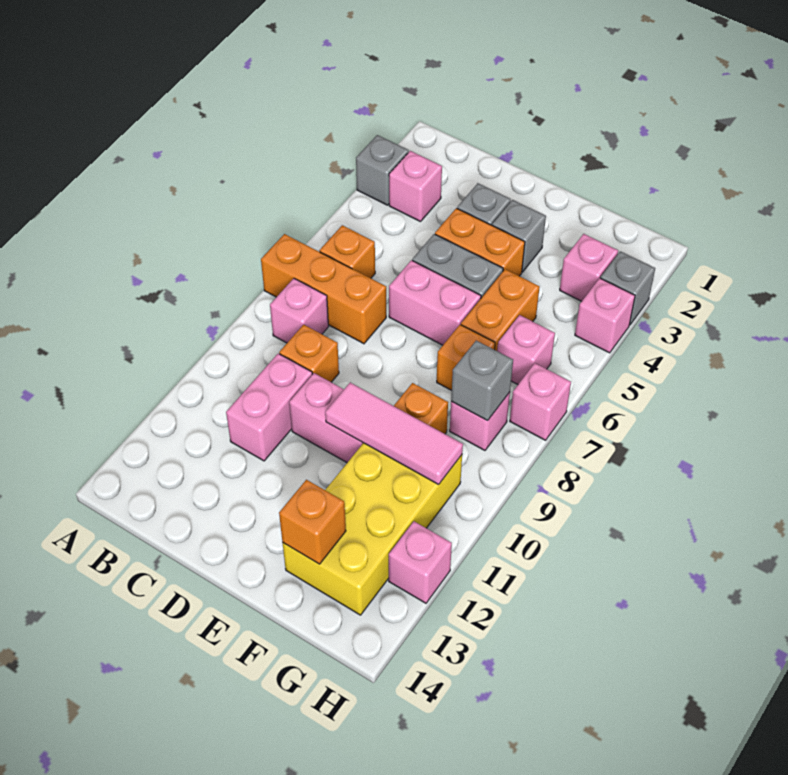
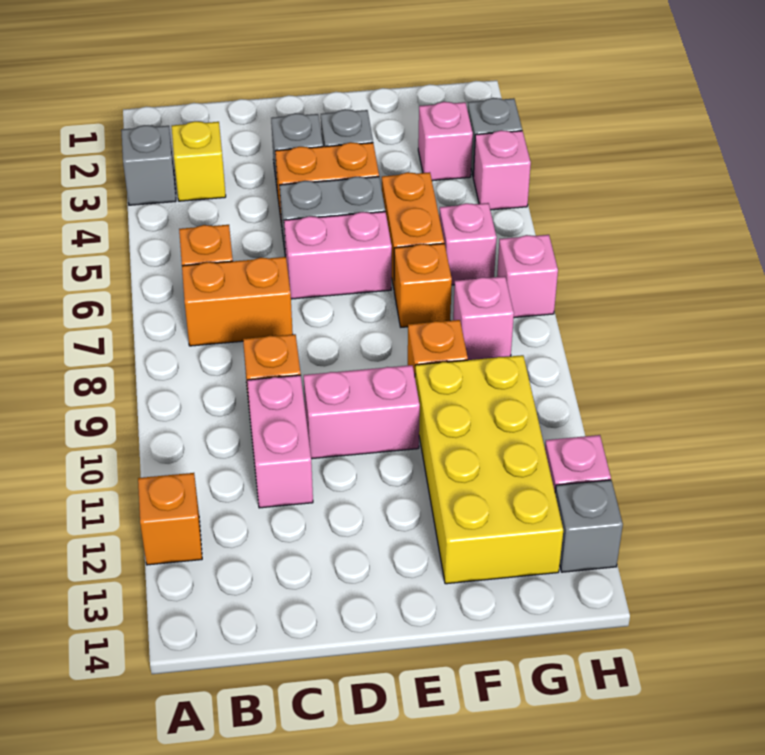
orange 1x3 brick [261,234,386,344] -> orange 1x2 brick [182,257,293,346]
pink 1x1 brick [389,151,442,222] -> yellow 1x1 brick [172,121,226,201]
pink 1x1 brick [270,279,329,343] -> none
pink 1x3 tile [325,383,463,484] -> none
orange 1x1 brick [279,480,346,564] -> orange 1x1 brick moved to [138,473,202,565]
grey 1x1 brick [451,341,513,421] -> grey 1x1 brick moved to [555,480,623,572]

